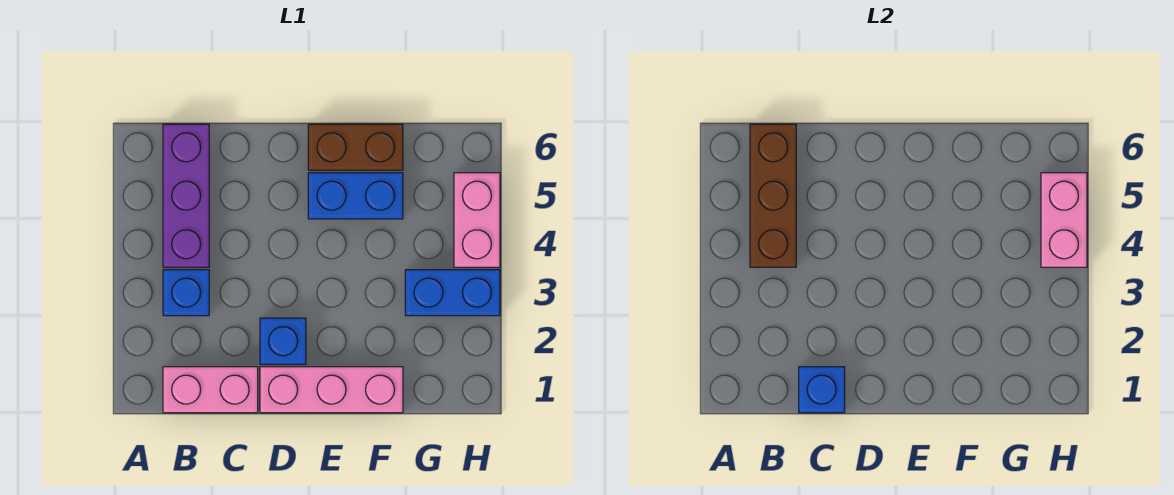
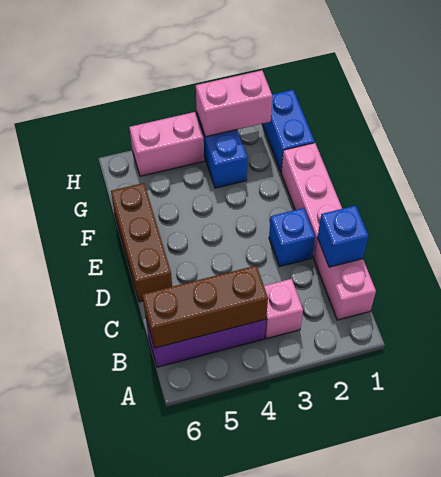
blue 1x1 brick [163,270,209,316] -> pink 1x1 brick [264,279,303,339]
blue 1x2 brick [308,173,403,219] -> blue 1x2 brick moved to [262,90,315,172]
brown 1x2 brick [308,124,403,170] -> brown 1x3 brick [111,183,172,302]
pink 1x2 brick [1041,173,1087,267] -> pink 1x2 brick moved to [196,70,272,137]

